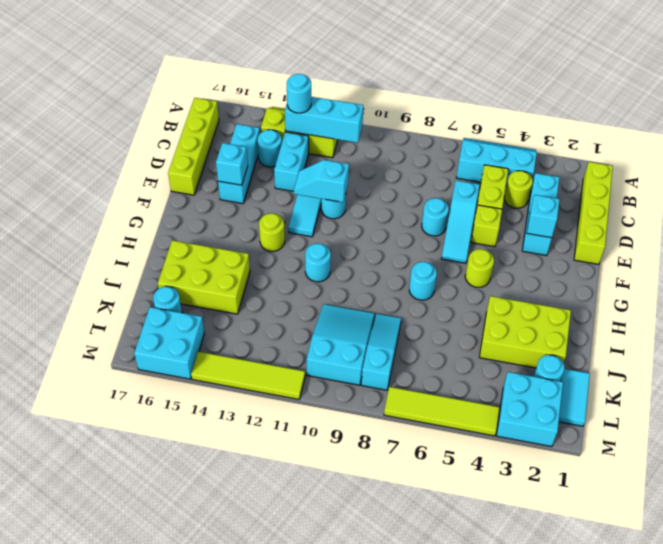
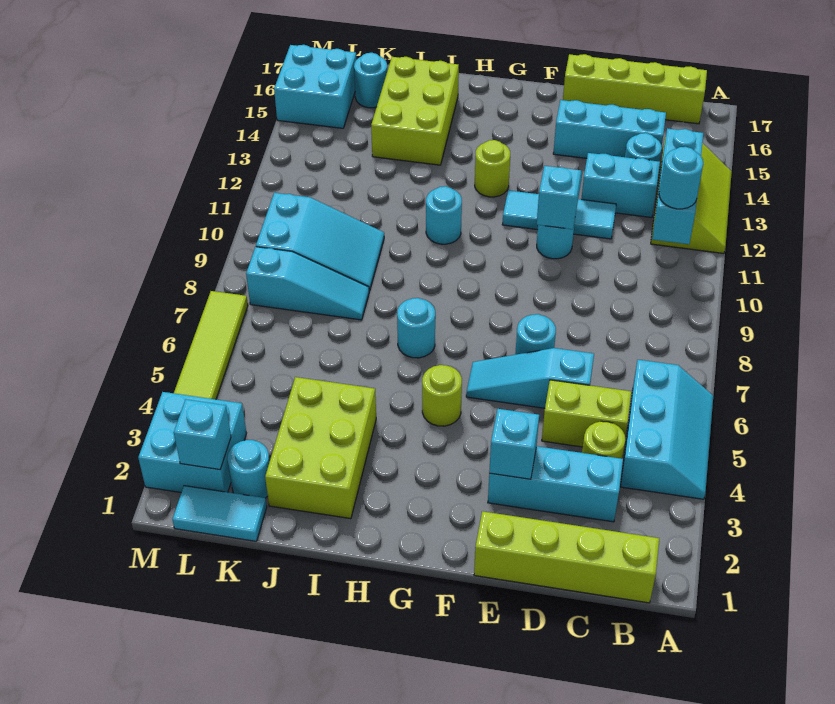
cyan 1x1 round brick [287,74,311,113] -> cyan 1x1 round brick moved to [659,147,703,209]
lime 1x1 brick [471,205,502,247] -> none
cyan 1x1 brick [216,143,248,185] -> cyan 1x1 brick moved to [174,399,231,470]
lime 1x4 tile [191,352,305,399] -> none

